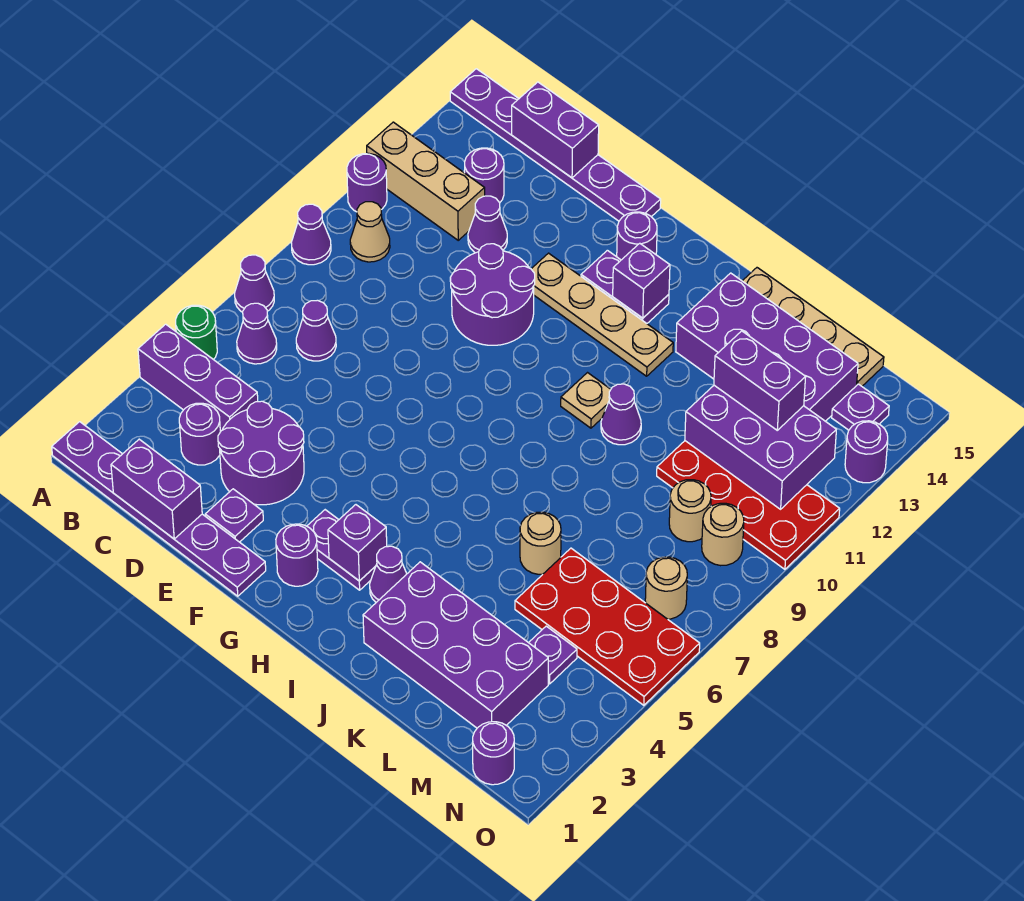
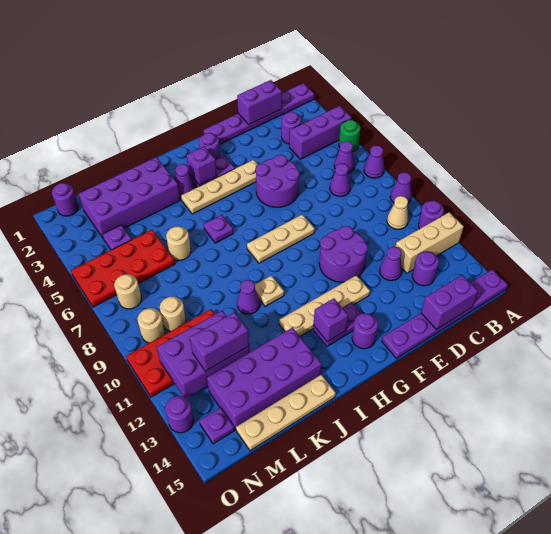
purple 2x2 round brick [218,401,304,505] -> purple 2x2 round brick moved to [255,155,300,207]
purple 1x1 plate [205,489,263,542] -> purple 1x1 plate moved to [204,215,233,243]
none -> tan 1x4 plate [181,160,258,214]
none -> tan 1x3 plate [247,215,315,263]

